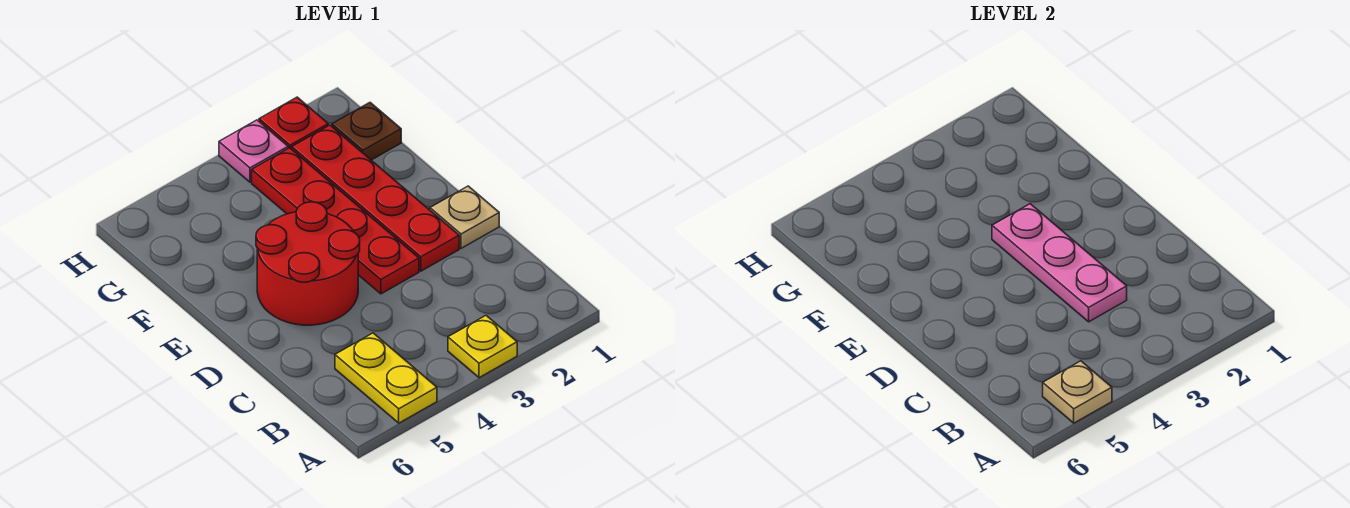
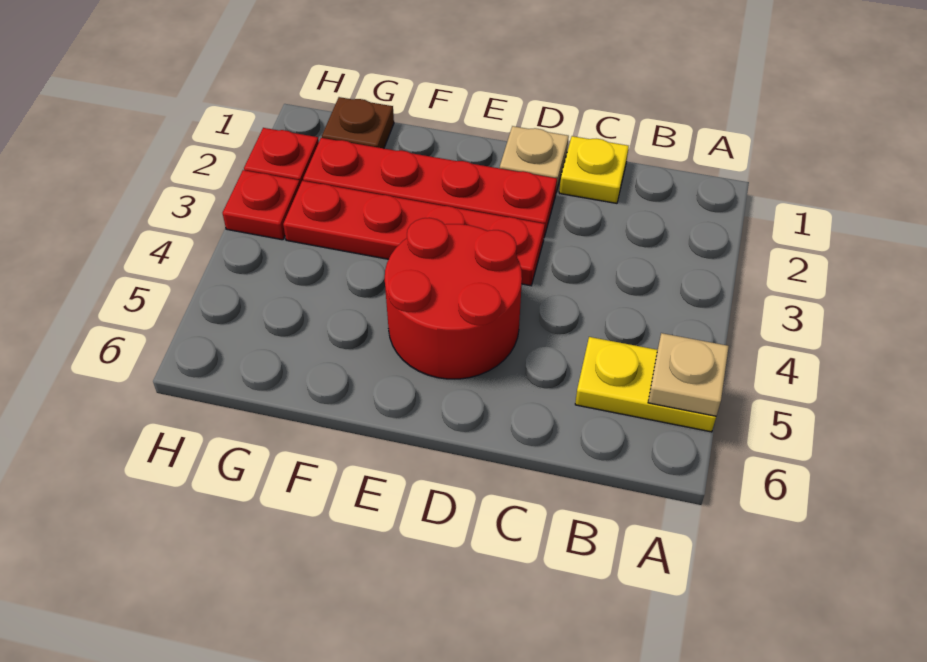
yellow 1x1 plate [448,316,517,378] -> yellow 1x1 plate moved to [559,136,629,203]
pink 1x3 plate [992,204,1127,322] -> none
pink 1x1 plate [219,120,288,182] -> red 1x1 plate [222,170,300,240]

